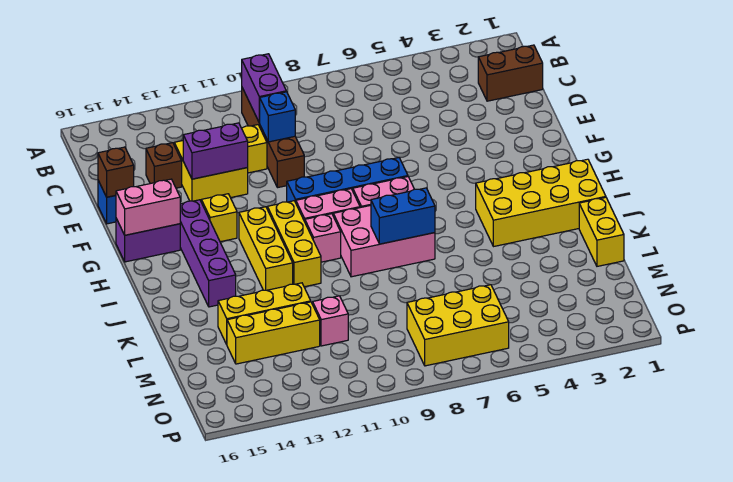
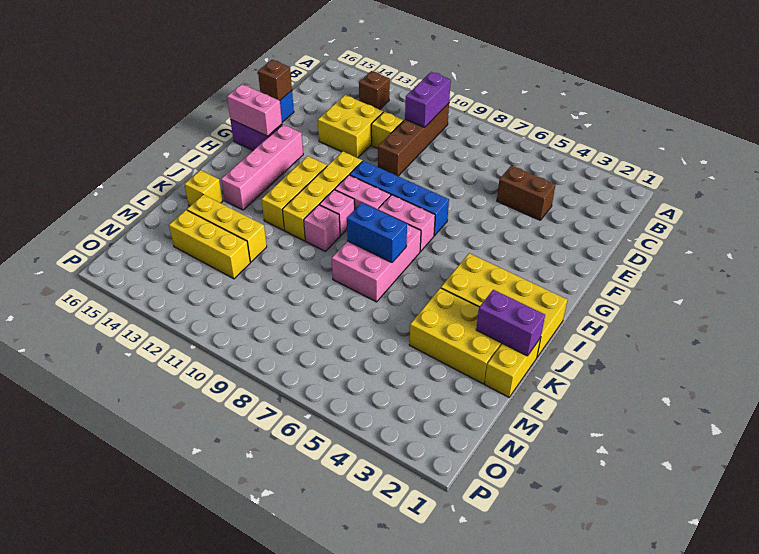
brown 1x2 brick [478,45,543,101] -> brown 1x2 brick moved to [497,166,556,220]
blue 1x1 brick [260,92,295,142] -> none
brown 1x1 brick [146,143,182,188] -> brown 1x1 brick moved to [359,71,390,110]
purple 1x2 brick [183,123,248,179] -> purple 1x2 brick moved to [476,290,545,356]
yellow 1x1 brick [201,194,237,242] -> yellow 1x1 brick moved to [184,170,223,206]
purple 1x4 brick [180,200,236,307] -> pink 1x4 brick [221,125,303,210]
yellow 1x3 brick [267,201,321,287] -> yellow 1x4 brick [282,151,362,241]
pink 2x3 brick [333,205,435,277] -> pink 2x3 brick turned to [332,224,421,302]
pink 1x1 brick [313,296,348,346] -> pink 1x1 brick moved to [304,205,340,251]
yellow 2x3 brick [407,285,509,366] -> yellow 2x3 brick moved to [409,288,502,384]

